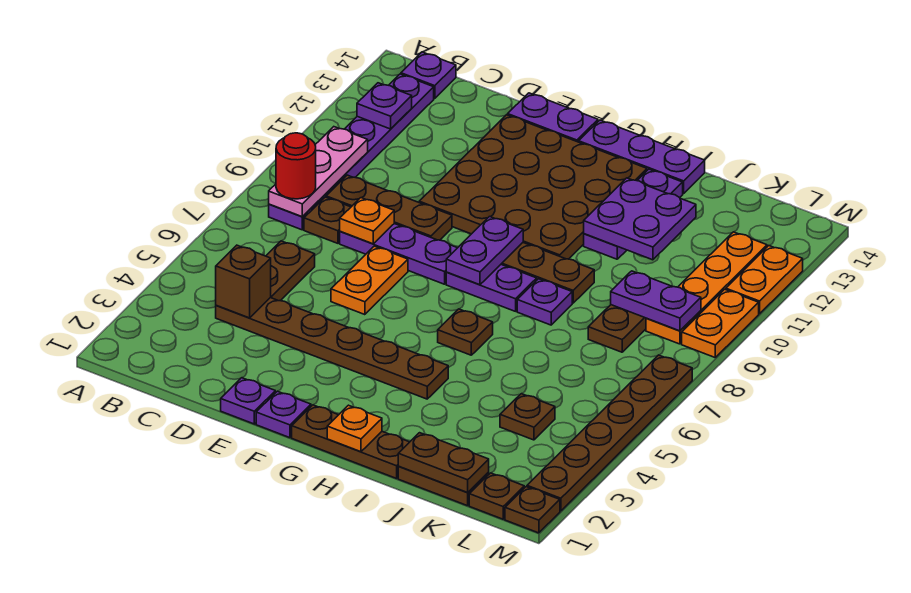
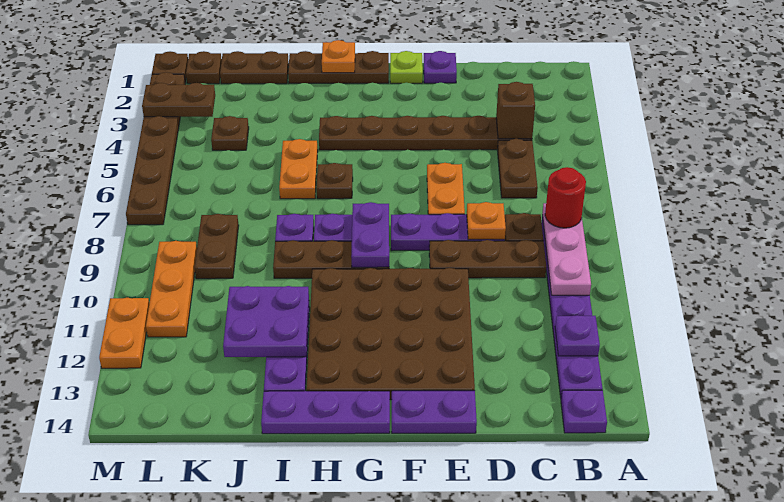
purple 1x1 plate [256,391,311,438] -> lime 1x1 plate [390,51,423,83]
brown 1x2 plate [398,433,489,492] -> brown 1x2 plate moved to [142,83,215,117]
purple 1x2 plate [611,271,701,331] -> none
orange 1x4 plate [646,232,767,344] -> orange 1x3 plate [146,241,197,337]
orange 1x2 plate [682,289,759,357] -> orange 1x2 plate moved to [279,139,318,199]

